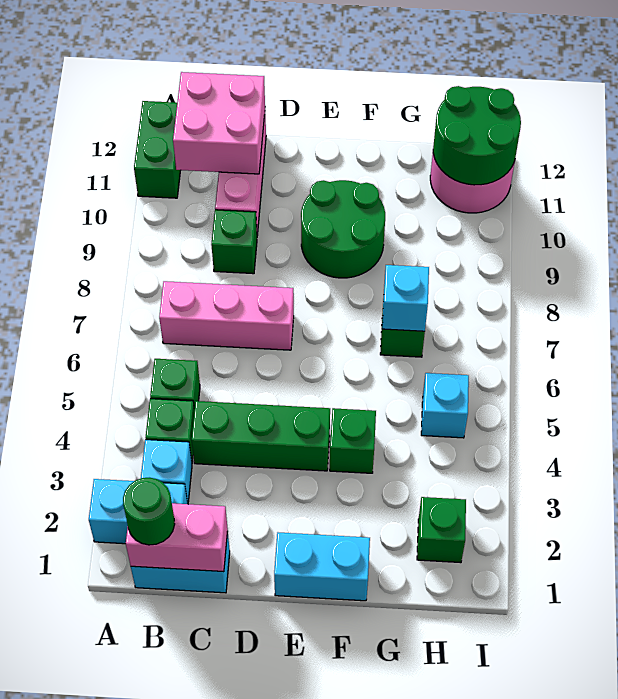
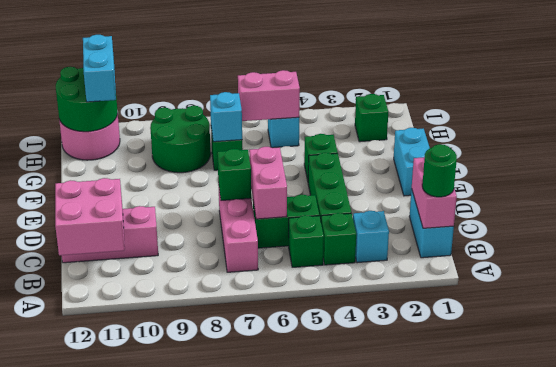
cyan 1x2 brick [89,479,188,544] -> cyan 1x2 brick moved to [83,35,116,102]
green 1x2 brick [134,101,181,198] -> green 1x2 brick moved to [253,195,319,248]
none -> pink 1x2 brick [249,147,287,219]
green 1x1 brick [211,210,257,274] -> green 1x1 brick moved to [217,149,251,200]
green 2x2 round brick [301,180,385,278] -> green 2x2 round brick moved to [150,106,211,173]
none -> pink 1x2 brick [238,70,300,121]

